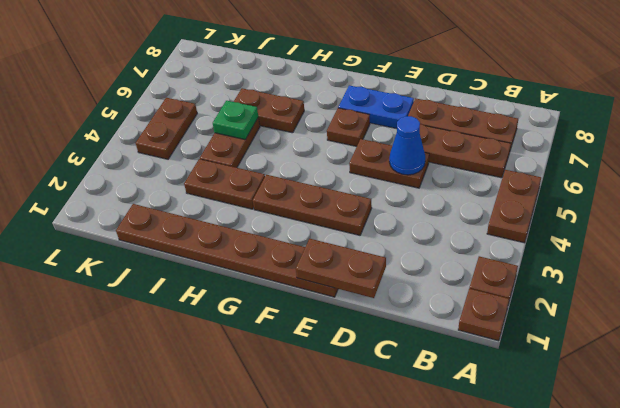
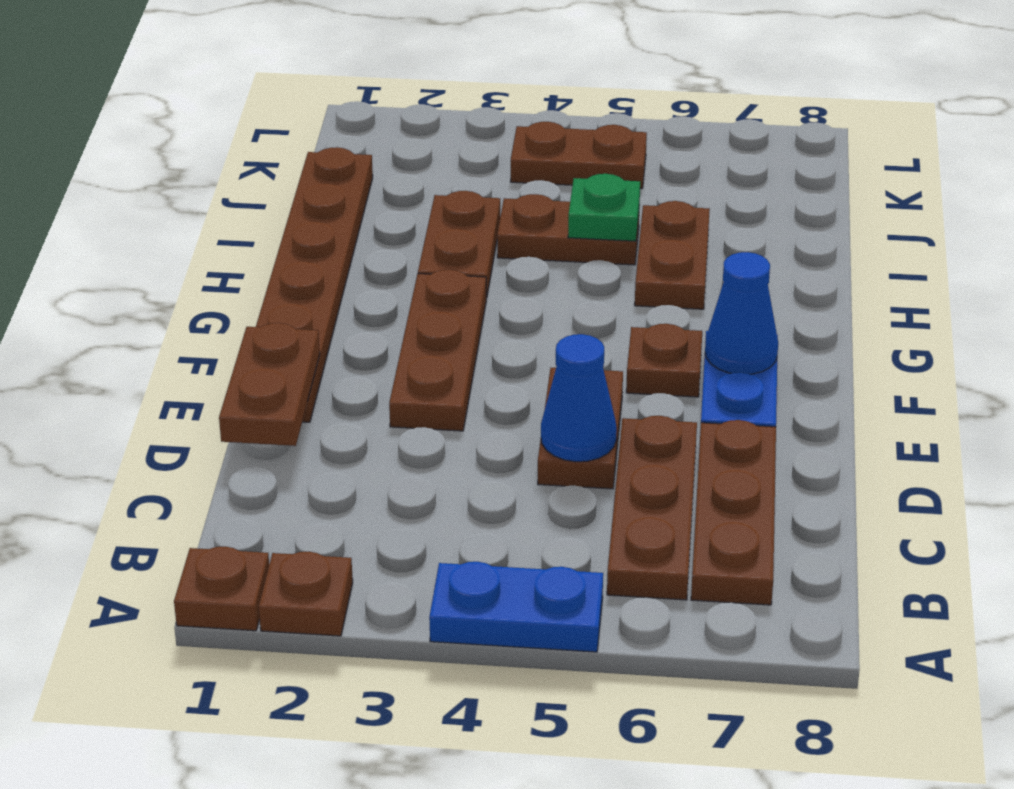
brown 1x2 plate [487,170,541,243] -> blue 1x2 plate [429,562,603,652]
none -> blue 1x1 cone [705,252,778,374]

